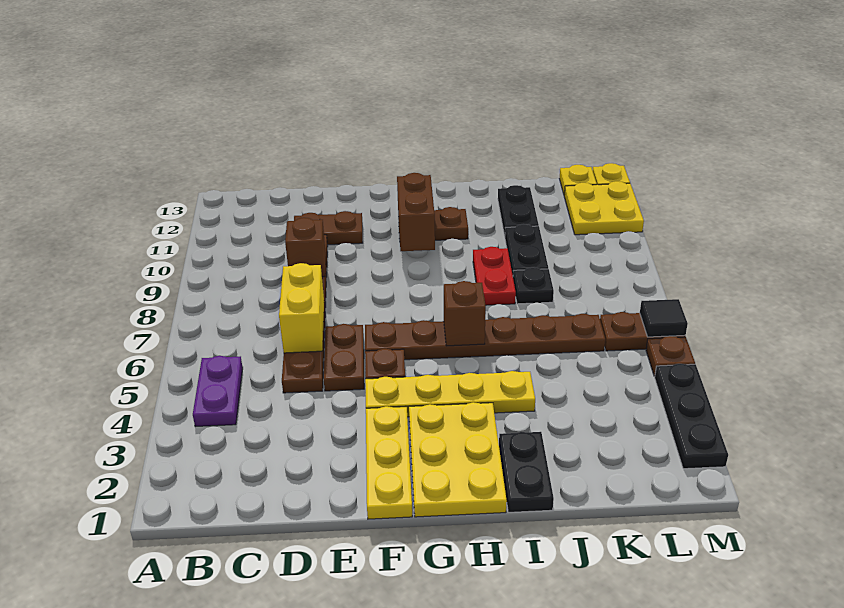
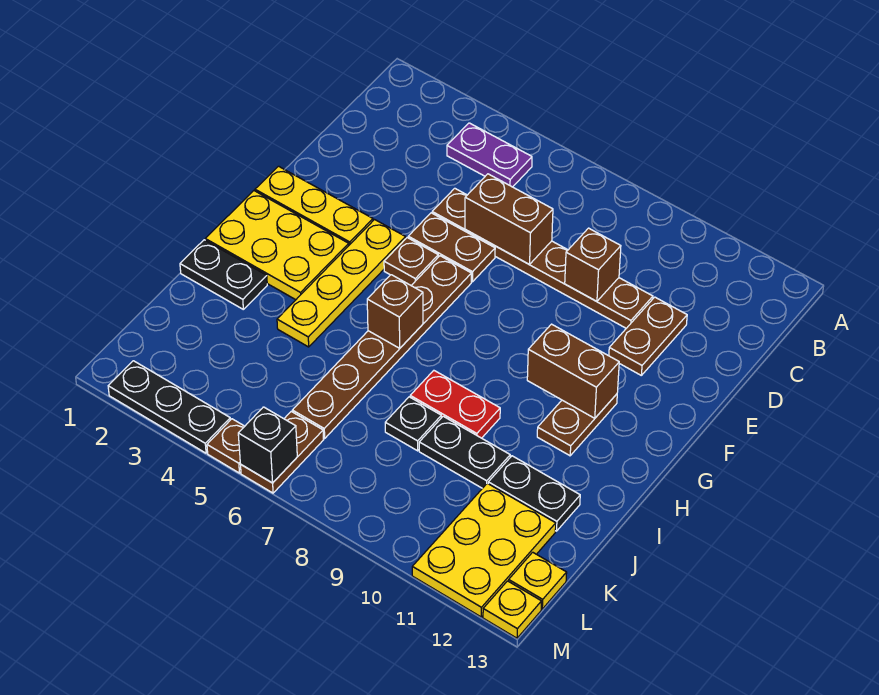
yellow 1x2 brick [279,263,324,353] -> brown 1x2 brick [465,174,553,264]
yellow 2x2 plate [564,181,644,235] -> yellow 2x3 plate [412,483,556,617]
black 1x1 tile [640,299,688,337] -> black 1x1 brick [238,407,297,483]

